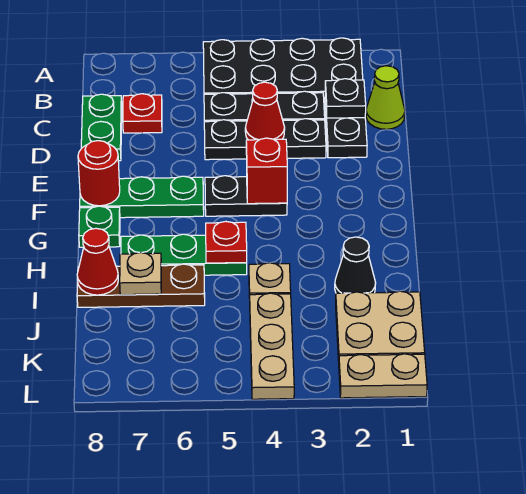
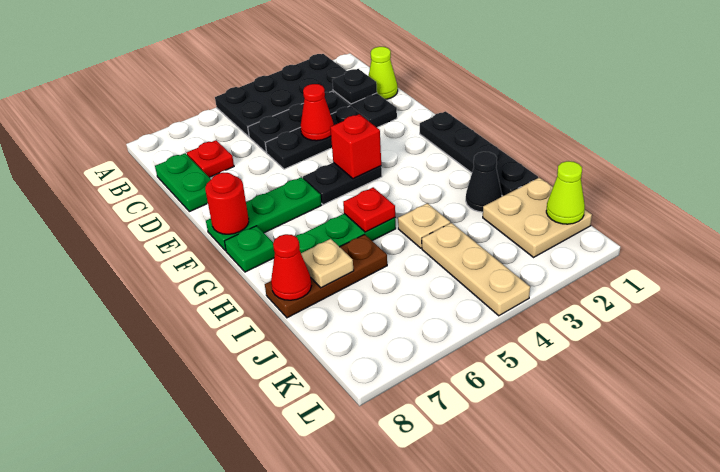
none -> black 1x4 plate [420,111,538,196]
none -> lime 1x1 cone [546,161,585,224]
tan 1x2 plate [339,354,427,398] -> none

